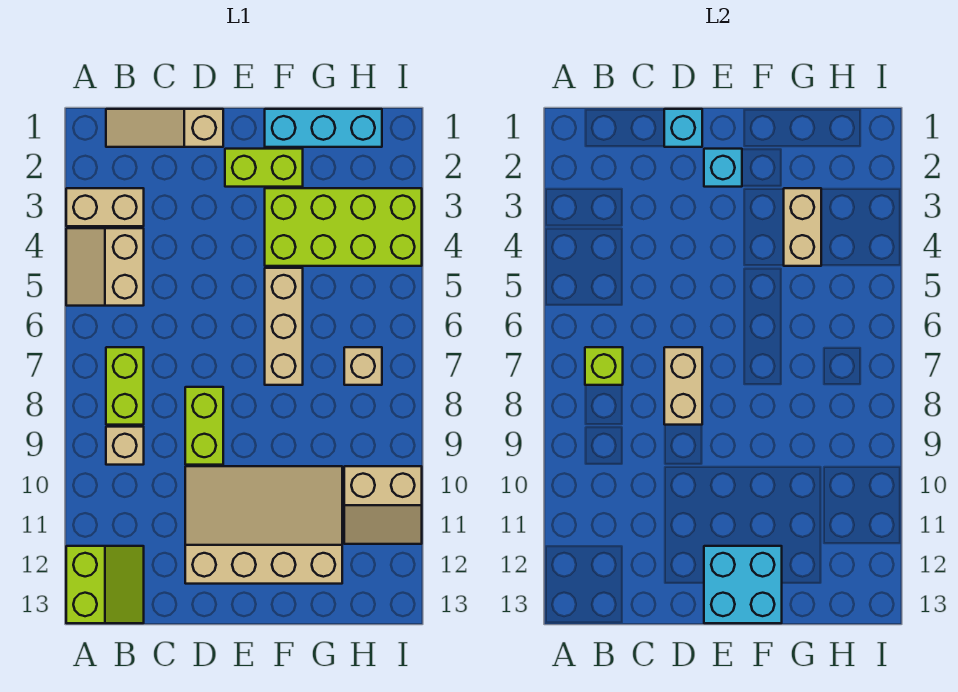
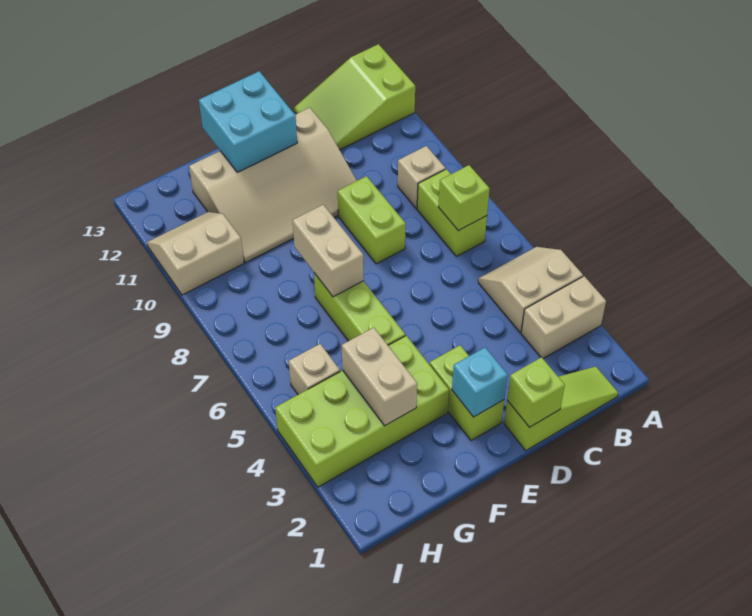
tan 2x2 slope [66,228,144,306] -> tan 2x2 slope turned to [478,247,583,333]
lime 2x2 slope [66,546,144,623] -> lime 2x3 slope [295,44,415,150]
tan 1x3 slope [106,109,223,147] -> lime 1x3 slope [504,366,618,450]
cyan 1x1 brick [664,109,702,147] -> lime 1x1 brick [507,357,565,427]
tan 1x2 brick [664,347,702,425] -> tan 1x2 brick moved to [293,205,364,297]
lime 1x2 brick [225,149,303,187] -> lime 1x2 brick turned to [429,345,504,441]
cyan 1x3 brick [265,109,382,147] -> none
tan 1x3 brick [265,268,303,385] -> lime 1x3 brick [314,273,405,345]
tan 1x1 brick [344,347,382,385] -> tan 1x1 brick moved to [289,344,340,394]

